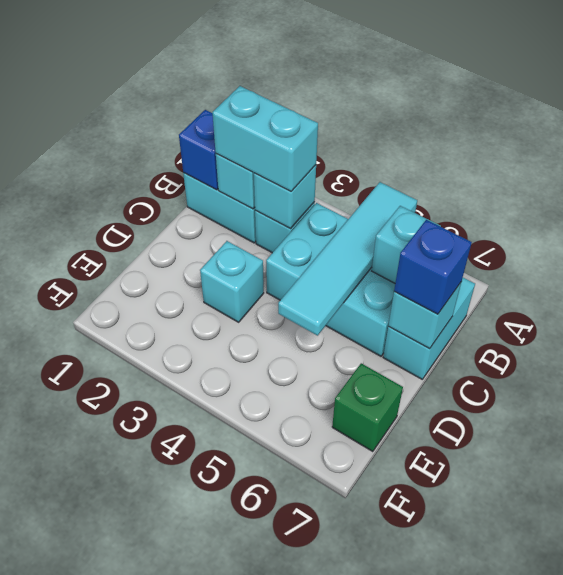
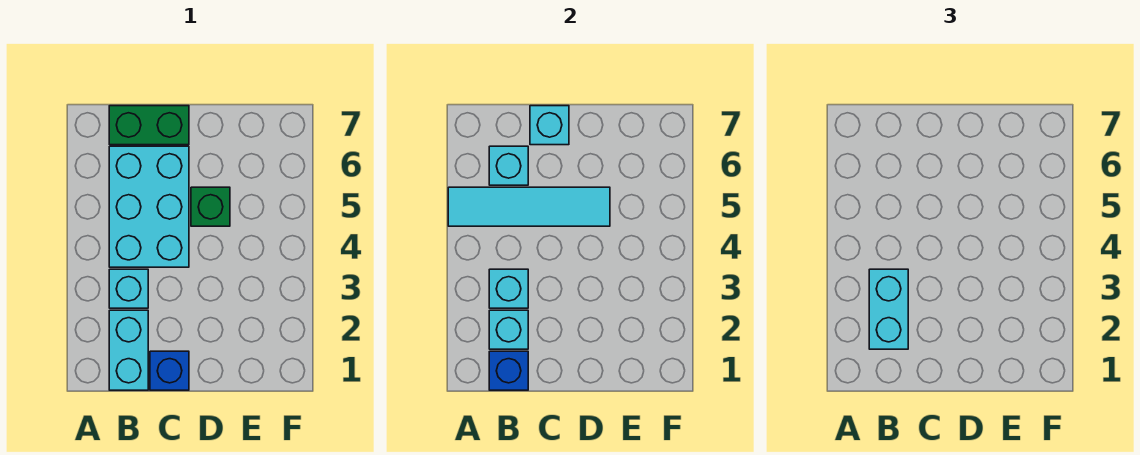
cyan 1x2 brick [383,278,475,379] -> green 1x2 brick [109,106,189,145]
blue 1x1 brick [394,220,472,314] -> blue 1x1 brick moved to [150,351,189,390]
cyan 1x1 brick [200,241,264,322] -> none
green 1x1 brick [332,363,403,452] -> green 1x1 brick moved to [191,187,230,226]

